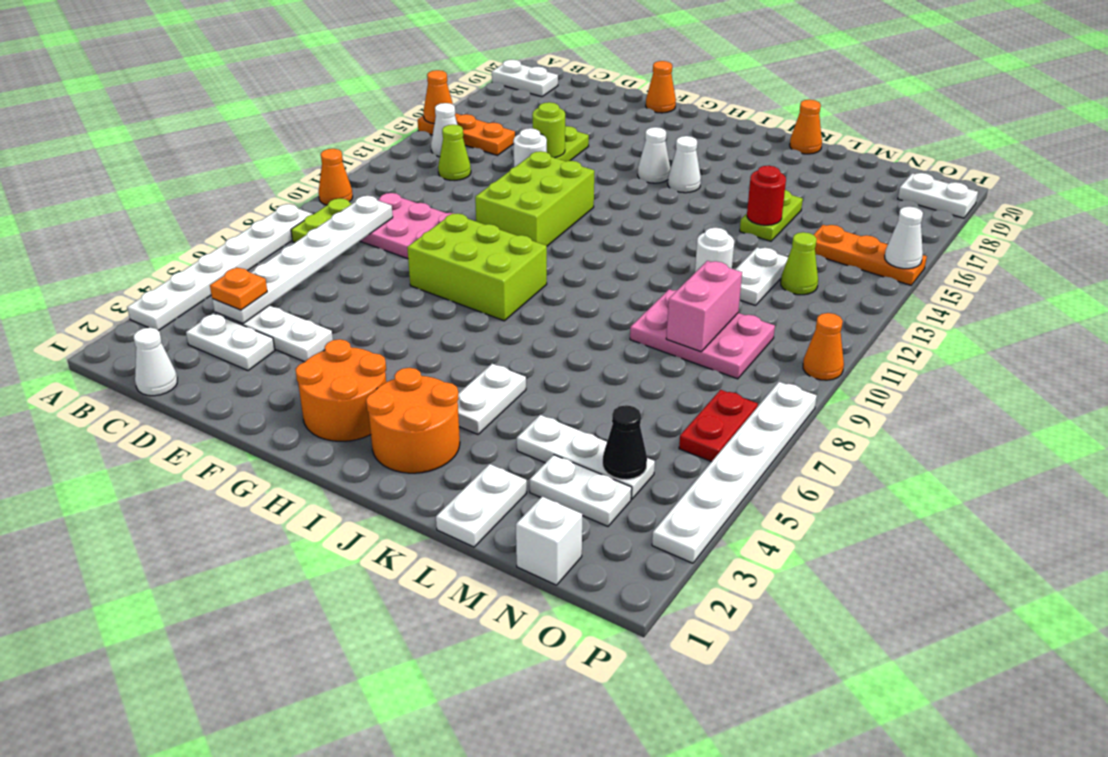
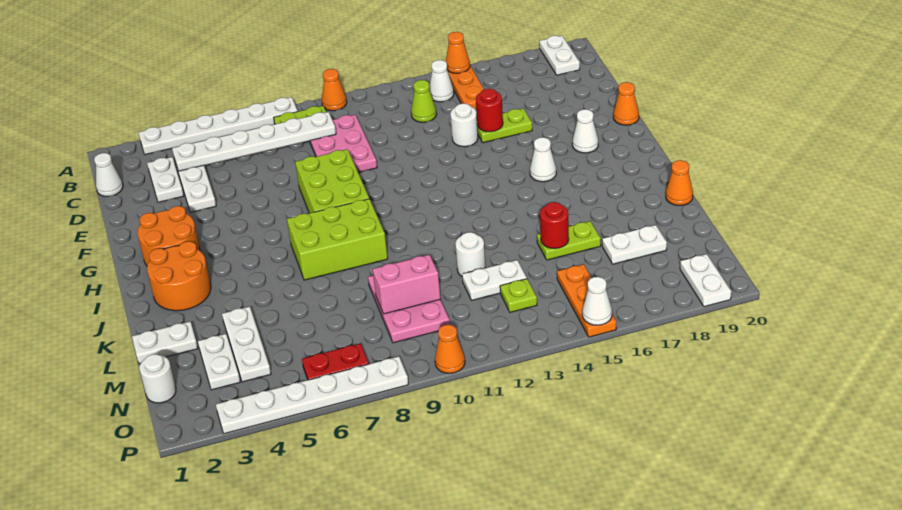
orange 1x1 plate [210,267,267,310] -> none
lime 1x1 round brick [532,102,565,158] -> red 1x1 round brick [476,89,503,132]
lime 2x3 brick [475,151,594,246] -> lime 2x3 brick moved to [287,199,388,280]
white 1x1 cone [668,136,701,193] -> white 1x1 cone moved to [572,109,598,153]
white 1x2 plate [458,364,526,434] -> white 1x2 plate moved to [602,225,667,264]
white 1x1 brick [516,497,582,585] -> white 1x1 round brick [139,354,176,403]
black 1x1 cone [603,405,647,480] -> none
lime 1x1 cone [781,232,818,295] -> lime 1x1 plate [500,279,537,312]

